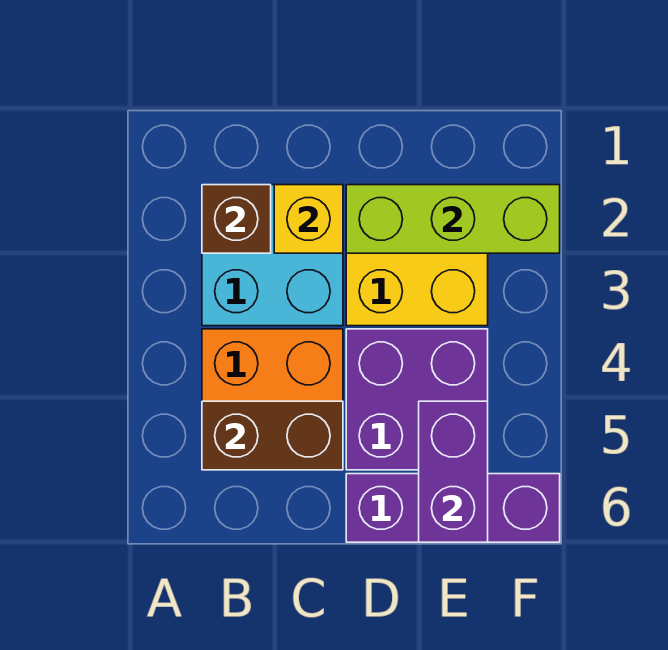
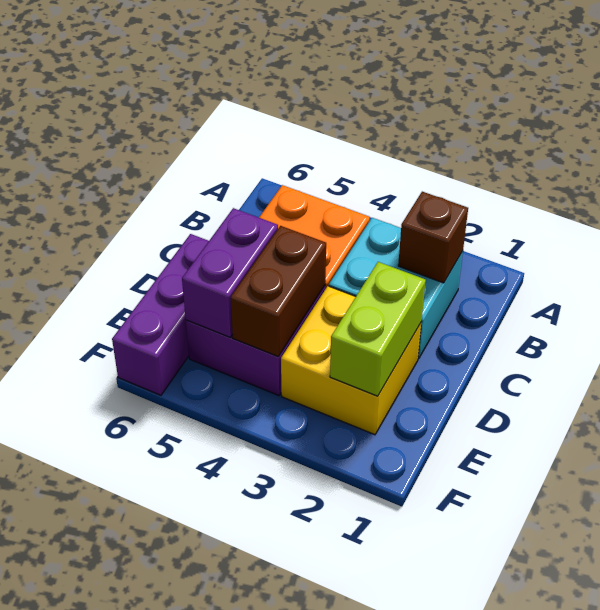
brown 1x2 brick [202,401,343,470] -> brown 1x2 brick moved to [231,226,326,357]
yellow 1x1 brick [274,185,343,253] -> none
lime 1x3 brick [346,185,560,253] -> lime 1x2 brick [330,262,426,396]
purple 1x2 brick [419,401,488,542] -> purple 1x2 brick turned to [182,208,278,337]

